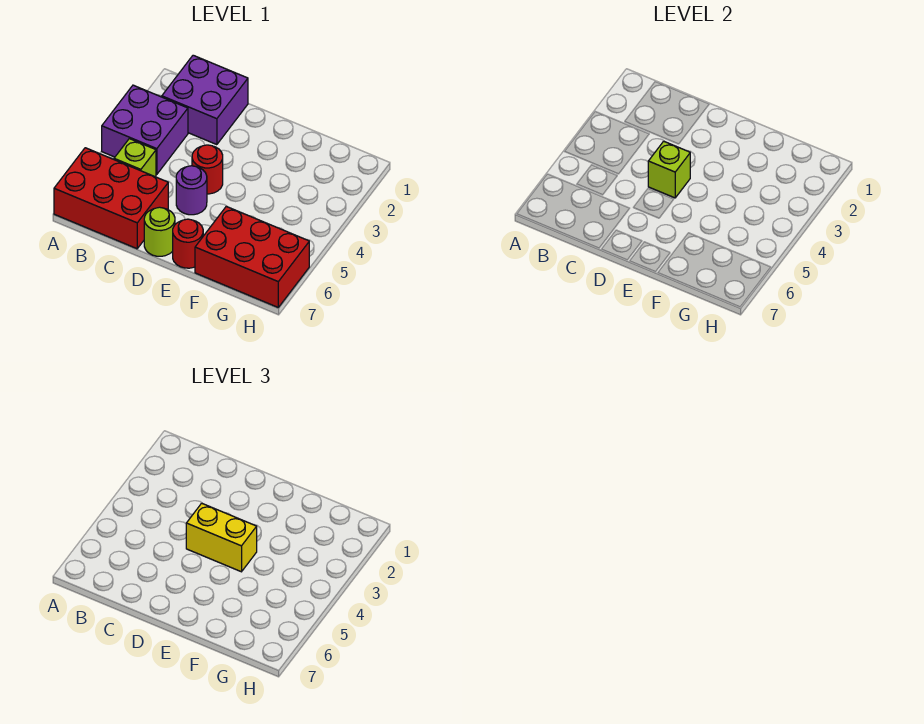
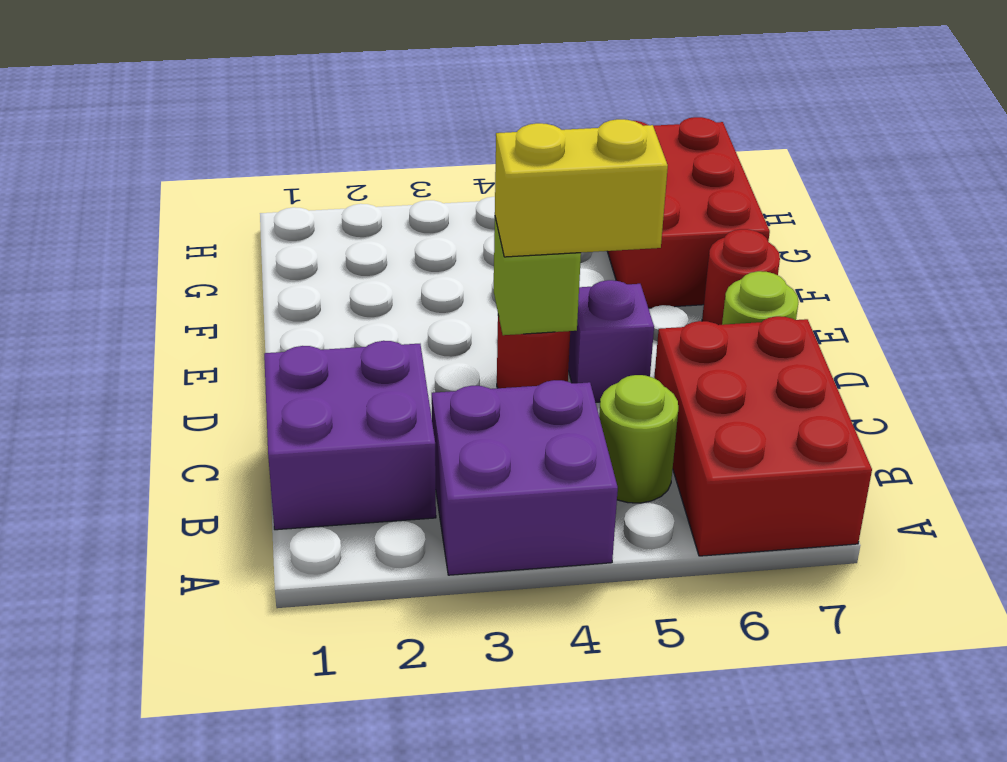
lime 1x1 brick [114,139,156,177] -> lime 1x1 round brick [599,375,678,503]
yellow 1x2 brick [186,503,257,572] -> yellow 1x2 brick turned to [495,119,668,257]
purple 1x1 round brick [176,166,207,215] -> purple 1x1 brick [568,280,654,402]

